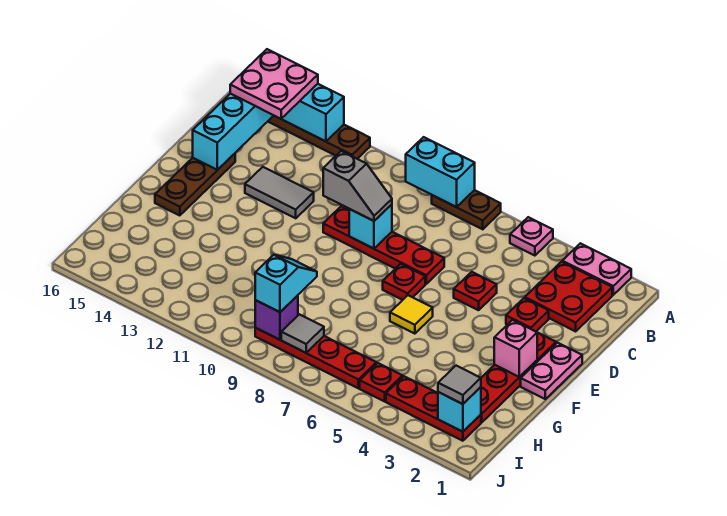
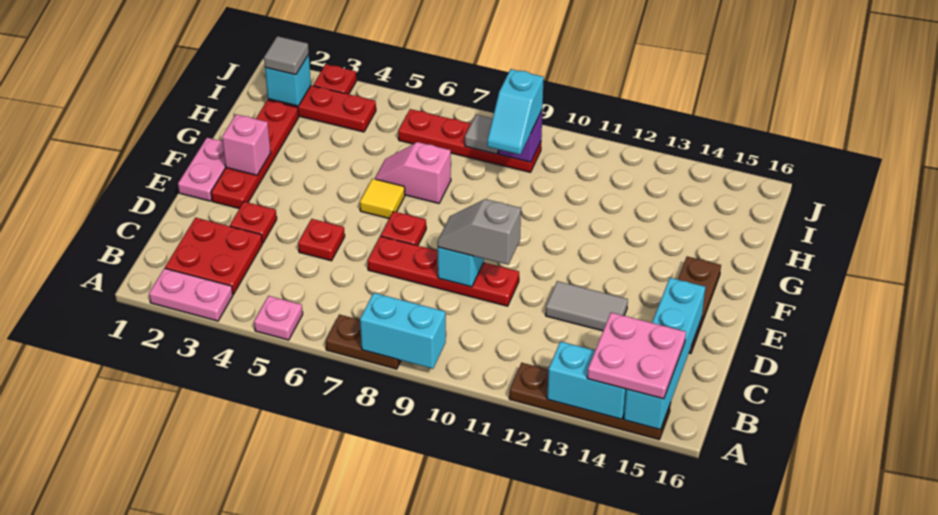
none -> pink 1x2 slope [375,142,451,203]
red 1x1 plate [360,363,403,401] -> red 1x1 plate moved to [313,64,356,94]

